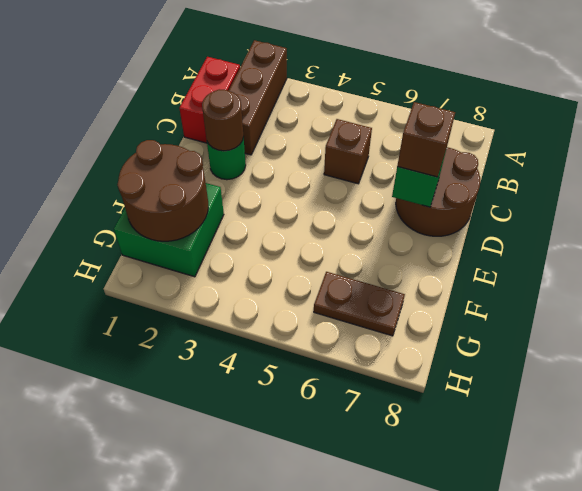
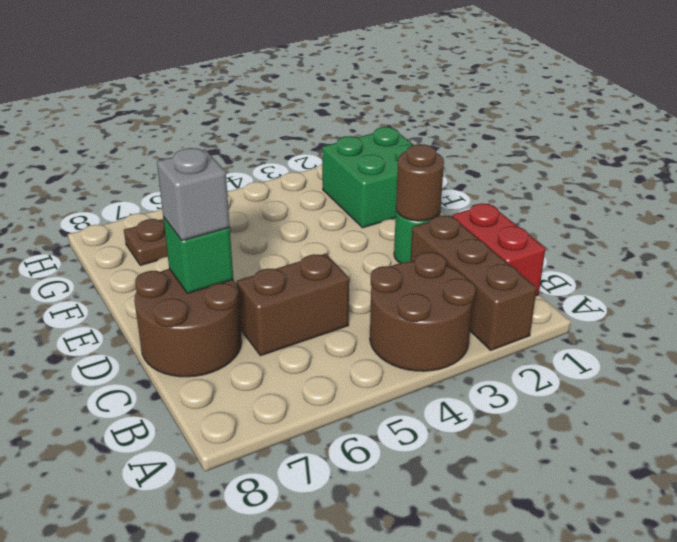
brown 1x1 brick [324,119,372,184] -> brown 1x2 brick [237,254,349,356]
brown 1x1 brick [397,102,455,177] -> grey 1x1 brick [157,148,230,241]
brown 2x2 round brick [117,140,208,241] -> brown 2x2 round brick moved to [370,252,476,371]

